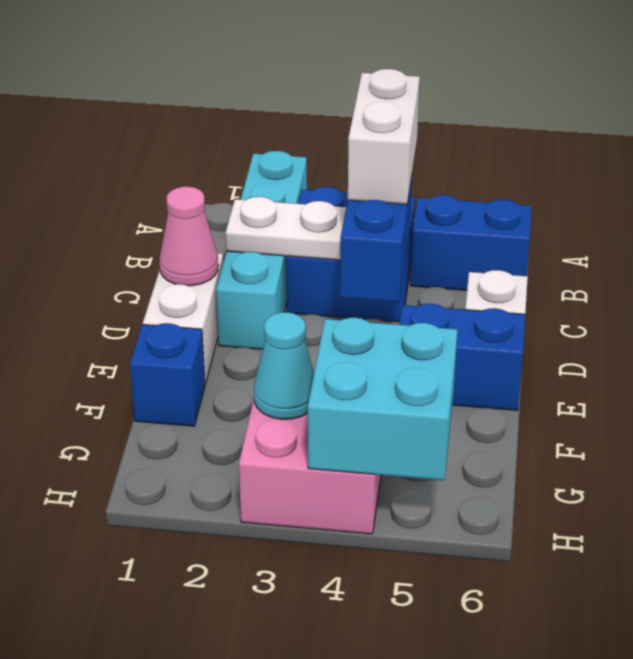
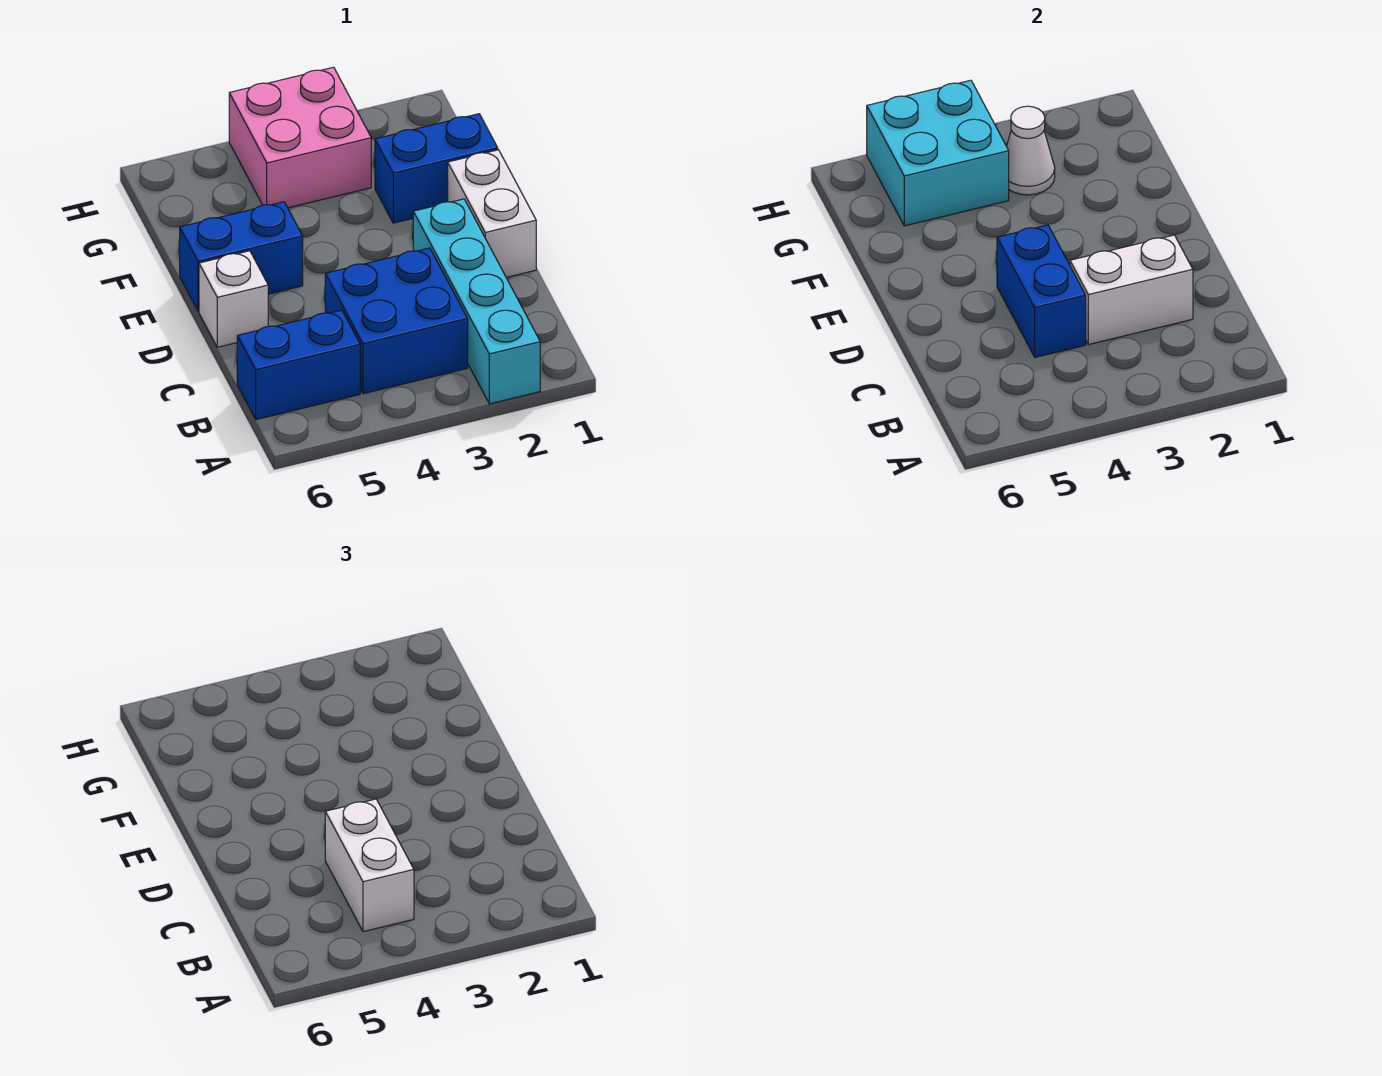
white 1x2 plate [226,197,346,260] -> white 1x2 brick [1070,235,1193,345]
pink 1x1 cone [160,187,218,286] -> none
blue 1x1 brick [130,323,205,426] -> blue 1x2 brick [375,114,498,223]
cyan 1x1 cone [254,312,314,419] -> white 1x1 cone [1007,106,1055,195]

